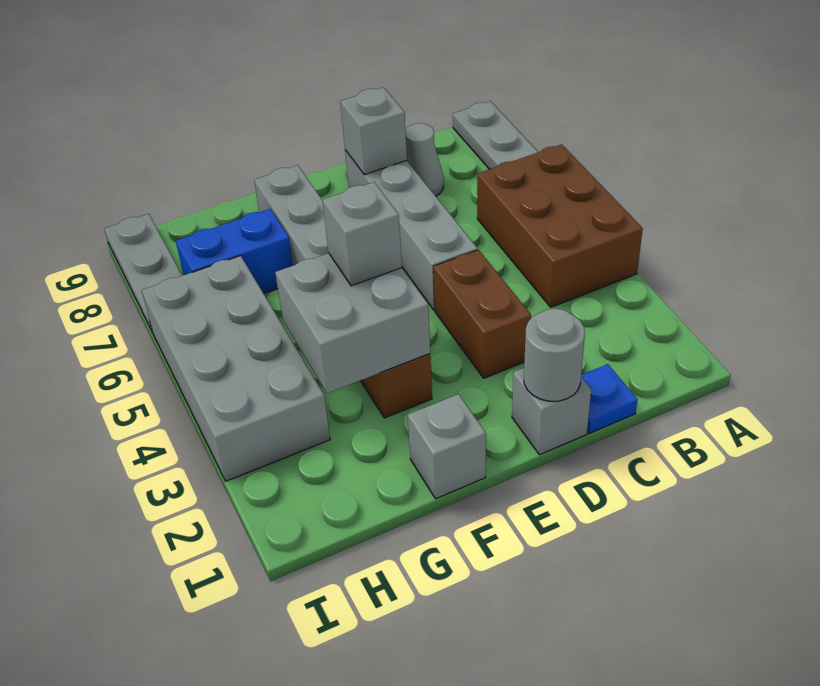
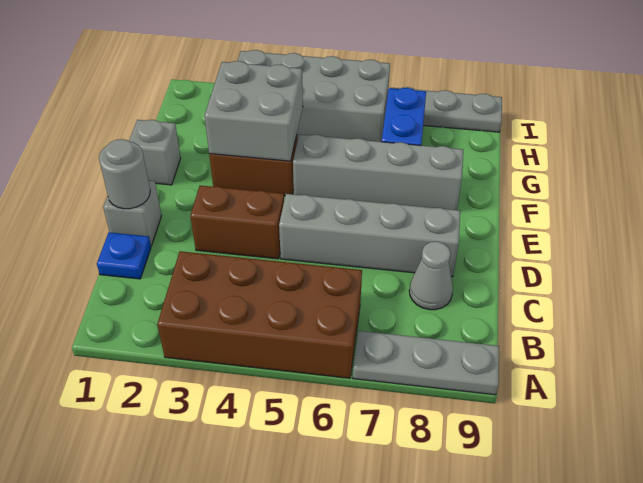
brown 2x3 brick [477,144,643,307] -> brown 2x4 brick [157,251,362,378]
grey 1x1 brick [340,87,407,175] -> none
grey 1x1 brick [323,182,402,286] -> none

